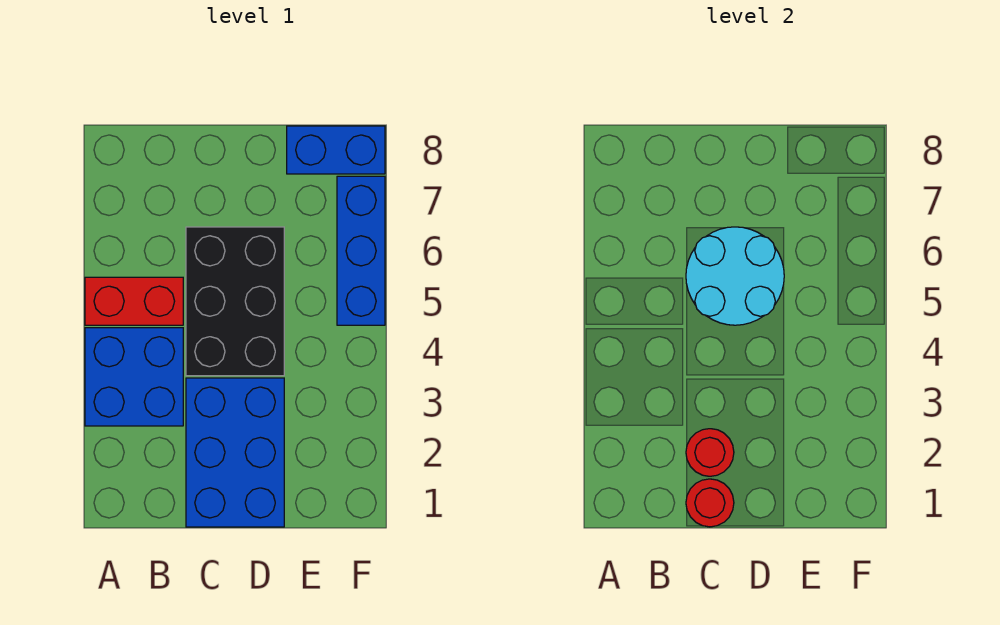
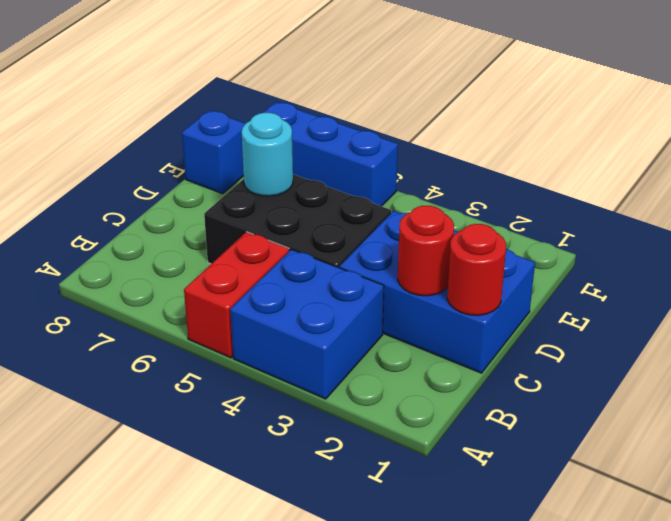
cyan 2x2 round brick [686,227,784,325] -> cyan 1x1 round brick [242,112,293,196]
blue 1x2 brick [287,126,385,174] -> blue 1x1 brick [182,111,246,194]

